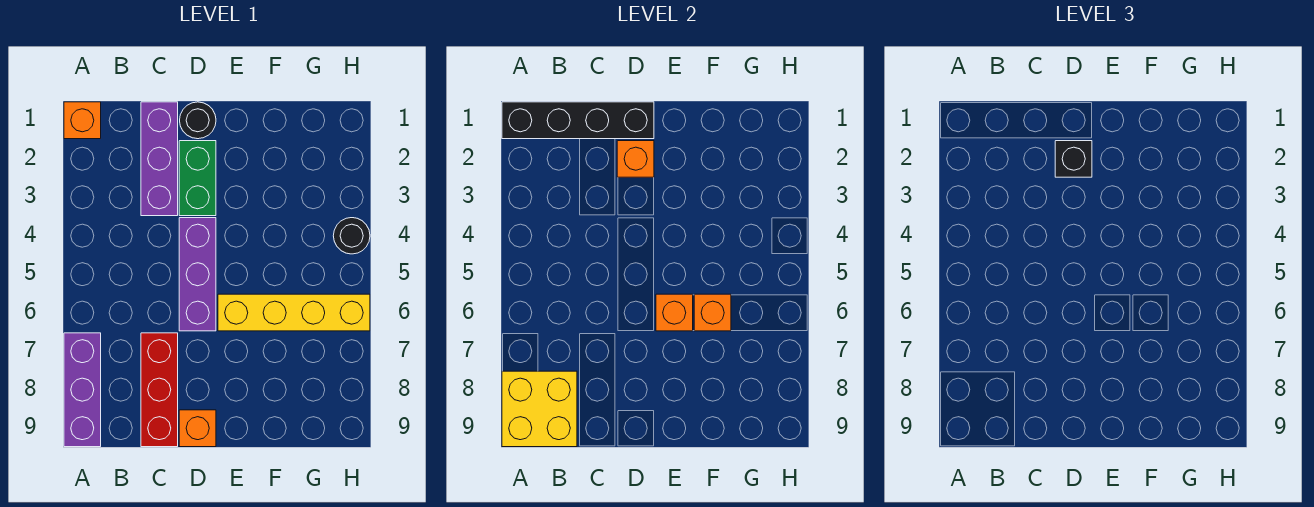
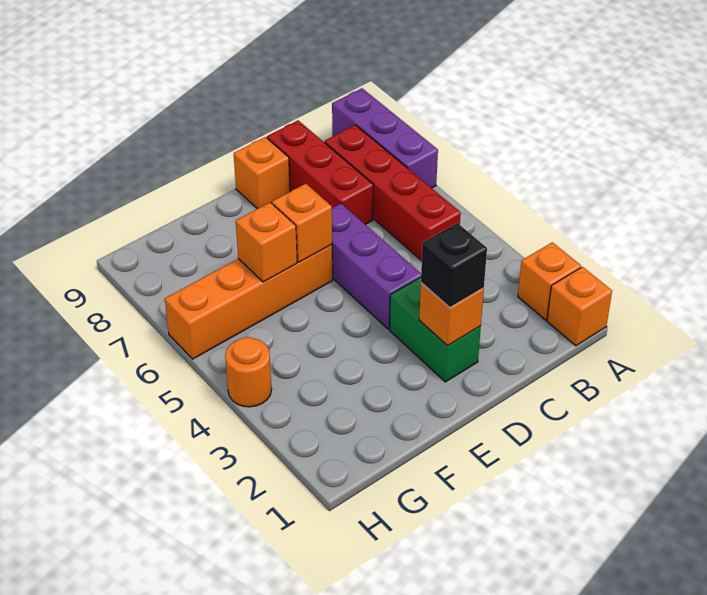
black 1x4 brick [502,102,654,139] -> none
none -> orange 1x1 brick [518,242,581,320]
yellow 2x2 brick [502,371,577,447] -> none
none -> red 1x4 brick [325,125,461,261]
purple 1x3 brick [141,102,178,216] -> none
black 1x1 round brick [180,102,216,139] -> none
yellow 1x4 brick [218,294,370,331] -> orange 1x4 brick [165,245,333,359]
black 1x1 round brick [333,218,370,254] -> orange 1x1 round brick [225,337,272,407]

